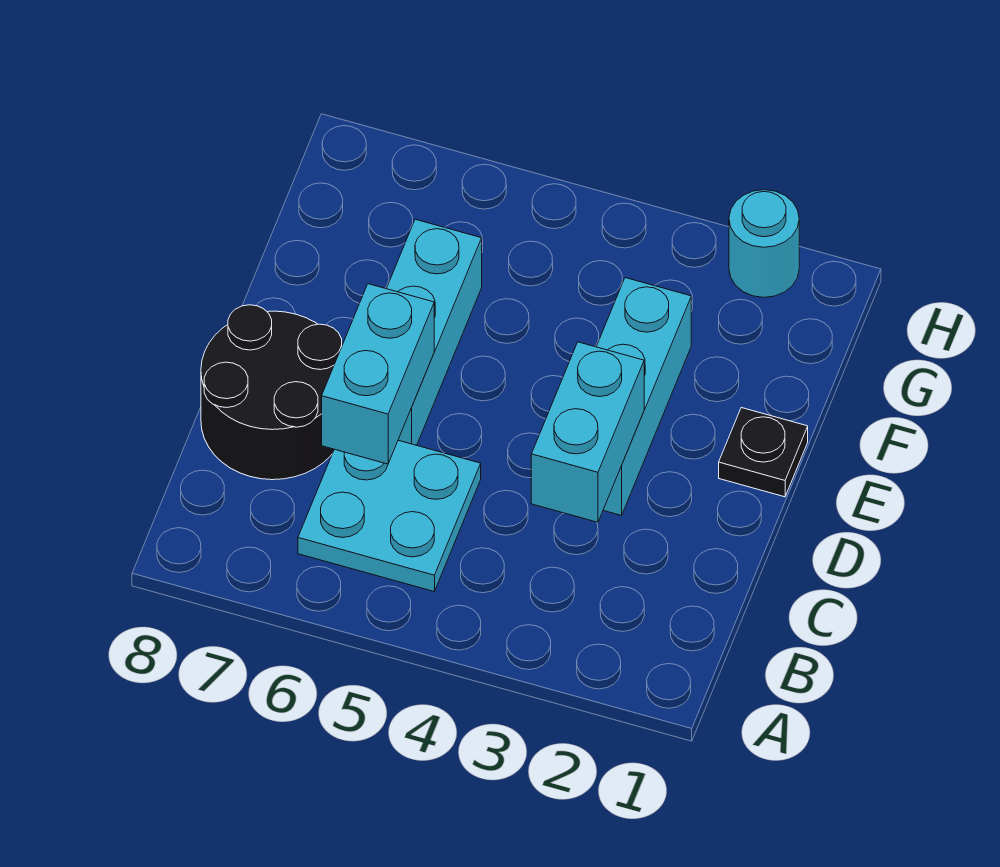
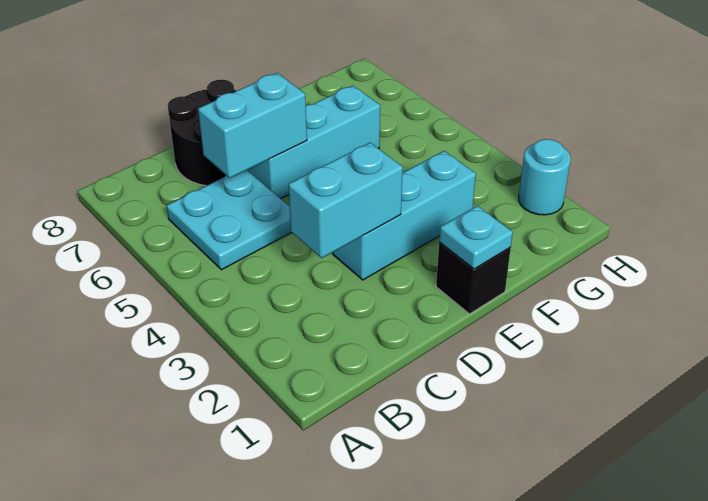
black 1x1 plate [719,408,808,497] -> black 1x1 brick [436,242,511,314]
none -> cyan 1x1 plate [439,206,513,269]

